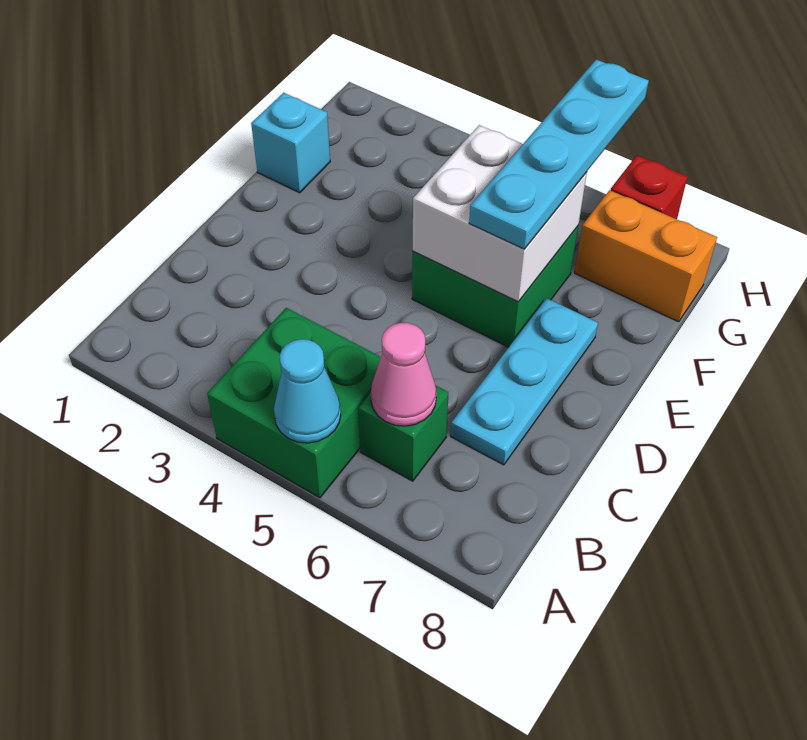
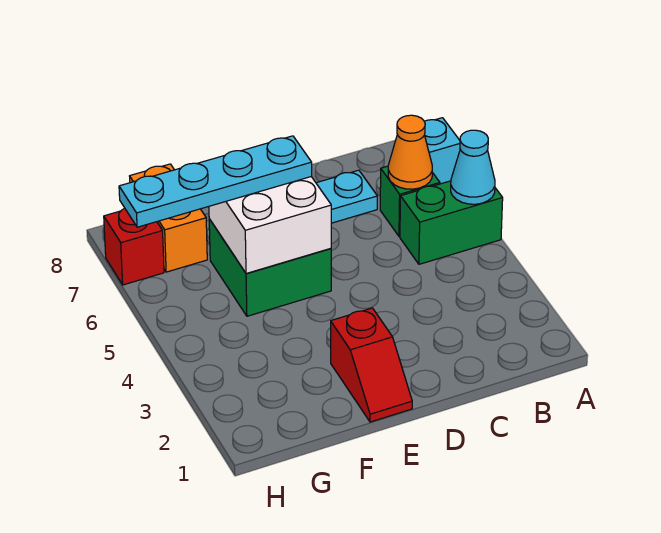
green 2x2 brick [207,308,381,498] -> green 1x2 brick [400,181,503,264]
pink 1x1 cone [371,323,436,426] -> orange 1x1 cone [388,115,432,189]
none -> red 1x2 slope [331,308,412,422]
cyan 1x1 brick [251,93,330,193] -> cyan 1x1 brick moved to [424,118,460,184]

